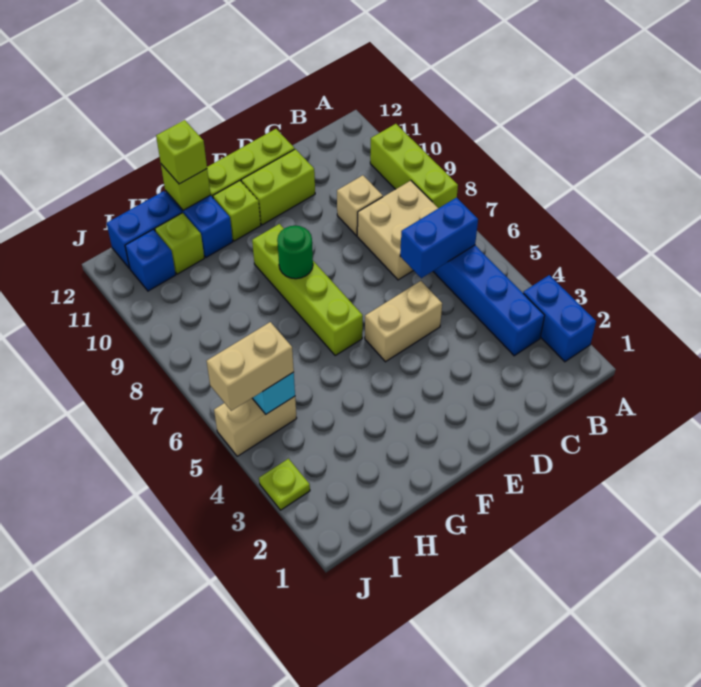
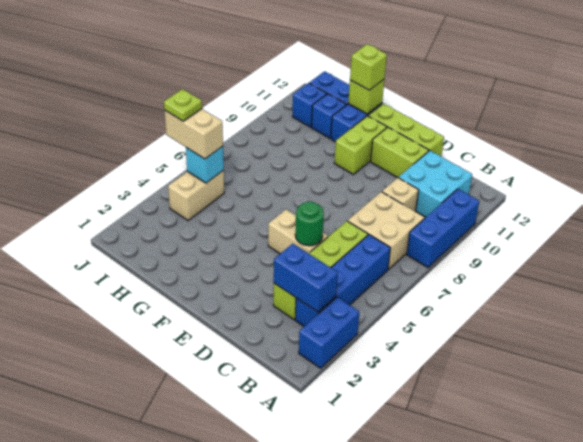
lime 1x3 brick [370,124,458,208] -> blue 1x3 brick [407,189,479,268]
blue 1x2 brick [400,198,478,278] -> blue 1x2 brick moved to [274,244,338,312]
none -> cyan 2x2 brick [399,151,472,217]
lime 1x4 brick [252,224,363,355] -> lime 1x4 brick moved to [273,221,368,320]
green 1x1 round brick [277,226,313,279] -> green 1x1 round brick moved to [295,201,324,246]
lime 1x1 brick [213,181,261,241] -> lime 1x2 brick [334,116,387,175]
lime 1x1 brick [155,213,204,274] -> blue 1x1 brick [311,94,347,138]
tan 1x2 brick [214,397,297,456] -> tan 1x2 brick turned to [168,170,224,220]
lime 1x1 plate [259,459,310,510] -> lime 1x1 plate moved to [164,89,202,121]

